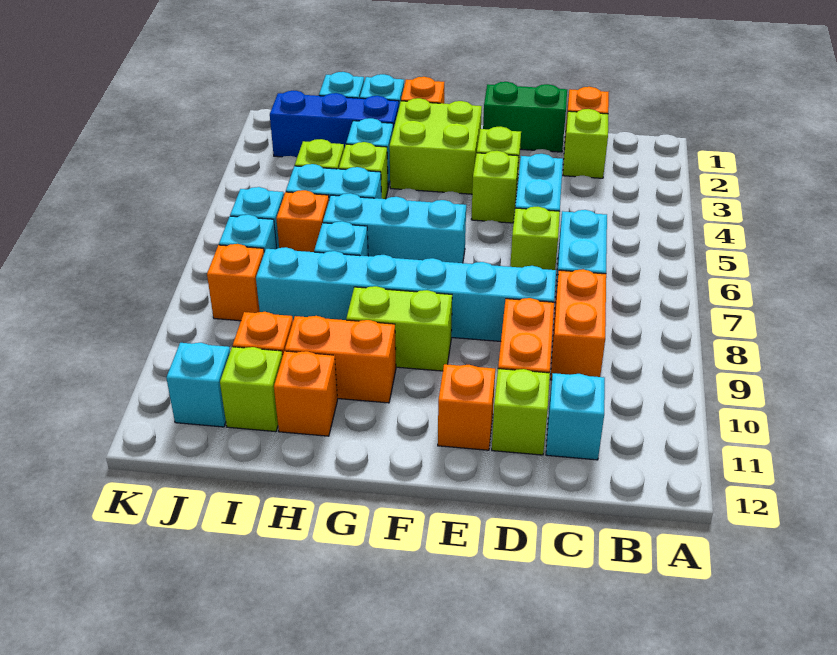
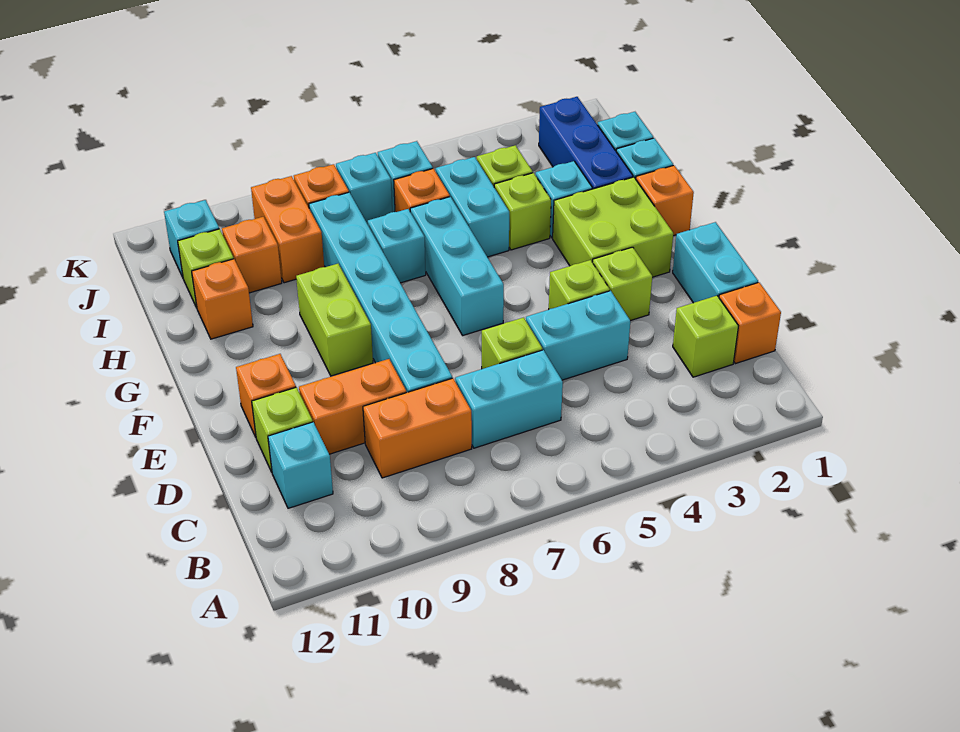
green 1x2 brick [483,82,567,152] -> cyan 1x2 brick [673,222,758,303]
orange 1x2 brick [285,316,396,403] -> orange 1x2 brick moved to [251,176,324,283]

